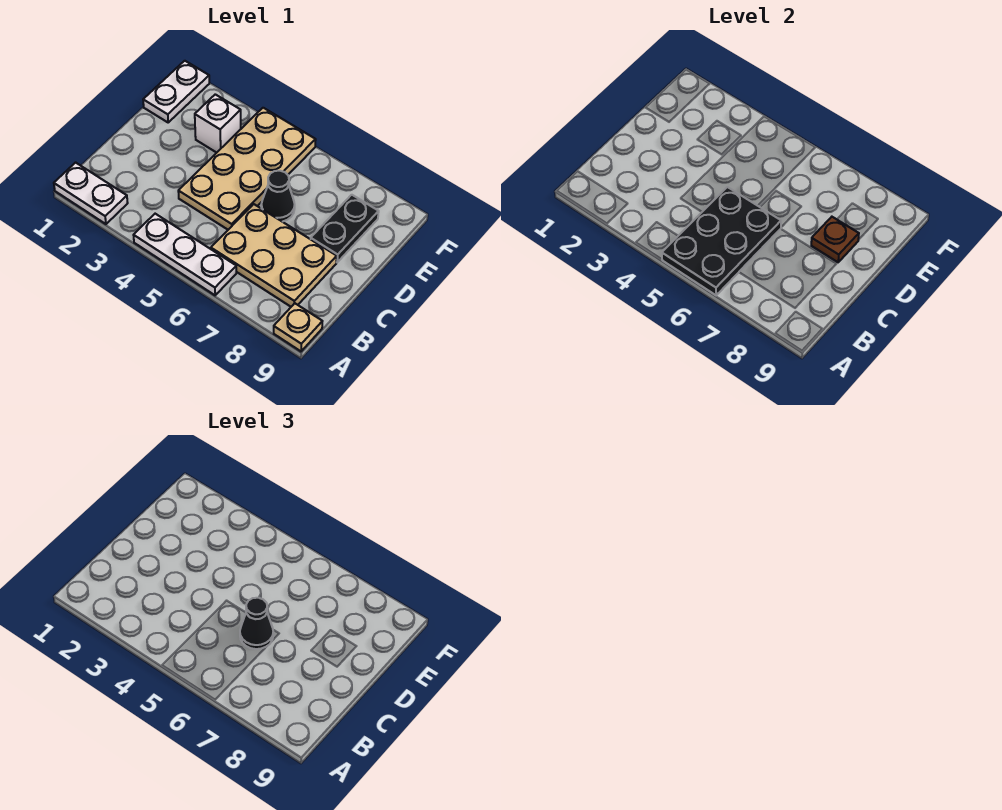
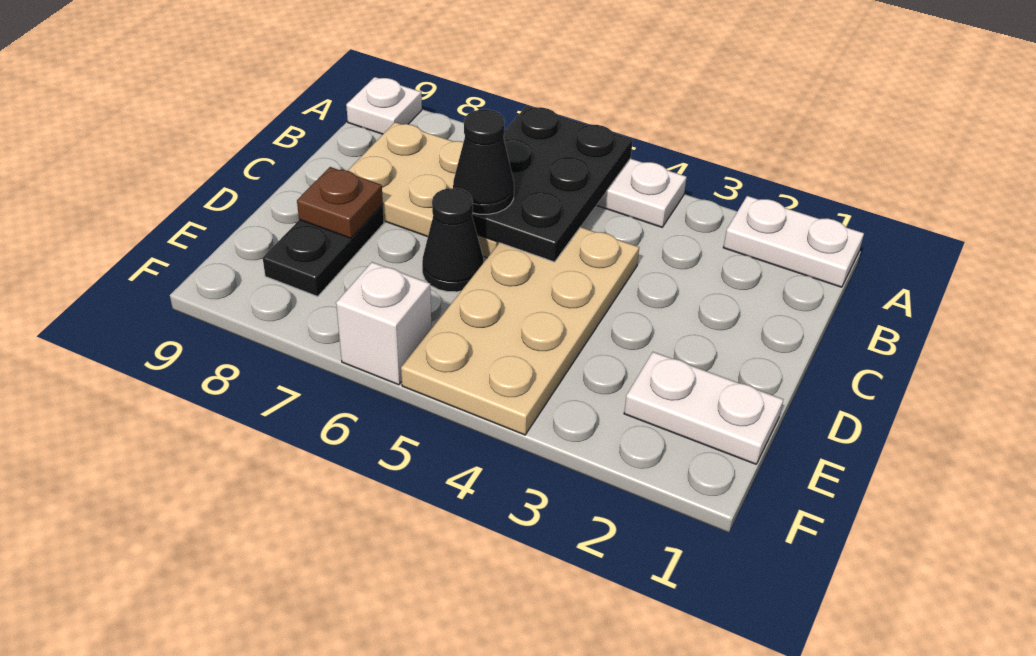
tan 1x1 plate [274,303,322,351] -> white 1x1 plate [346,77,422,134]
white 1x2 plate [143,61,209,122] -> white 1x2 plate turned to [624,352,783,464]
white 1x1 brick [195,94,241,153] -> white 1x1 brick moved to [336,262,431,385]

